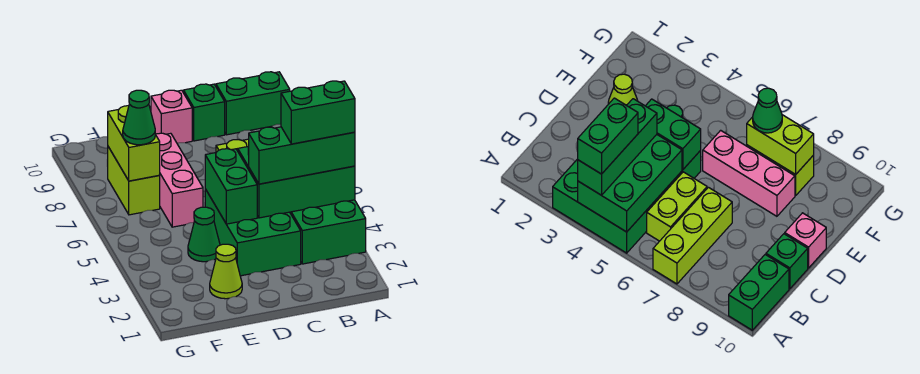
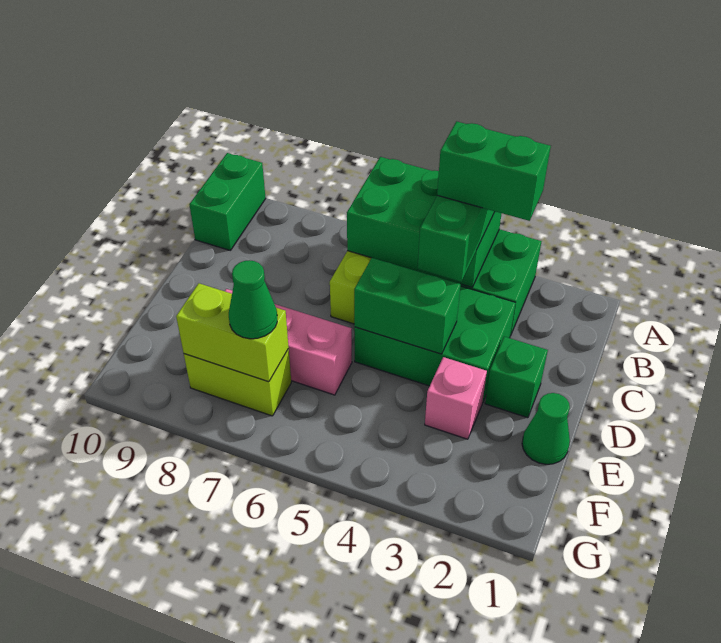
green 2x3 brick [238,146,355,218] -> green 2x3 brick turned to [347,157,502,287]
green 1x2 brick [281,81,355,144] -> green 1x2 brick turned to [437,121,551,221]
lime 1x3 brick [653,187,732,284] -> none
green 1x1 brick [183,84,225,141] -> green 1x1 brick moved to [485,337,548,418]
pink 1x1 brick [151,90,192,143] -> pink 1x1 brick moved to [425,357,487,439]
lime 1x1 cone [210,244,242,299] -> none
green 1x1 cone [188,207,220,262] -> green 1x1 cone moved to [522,393,570,464]

